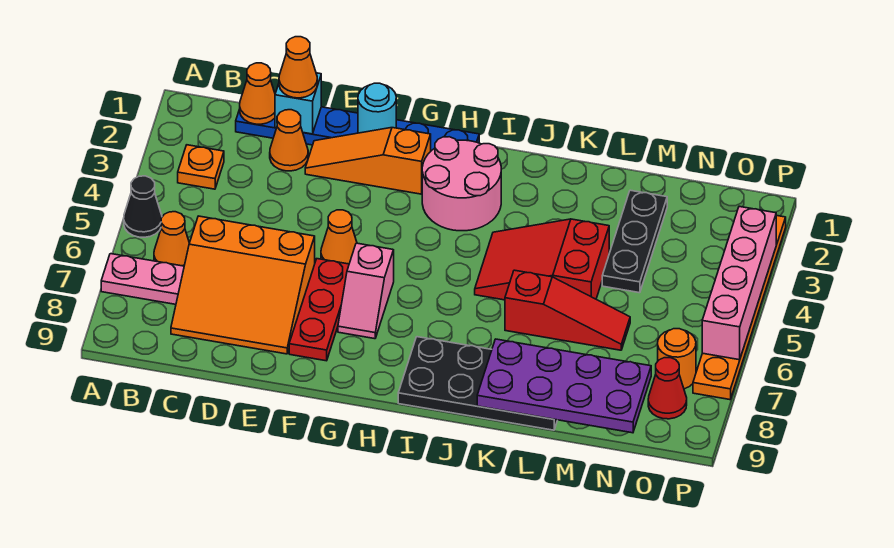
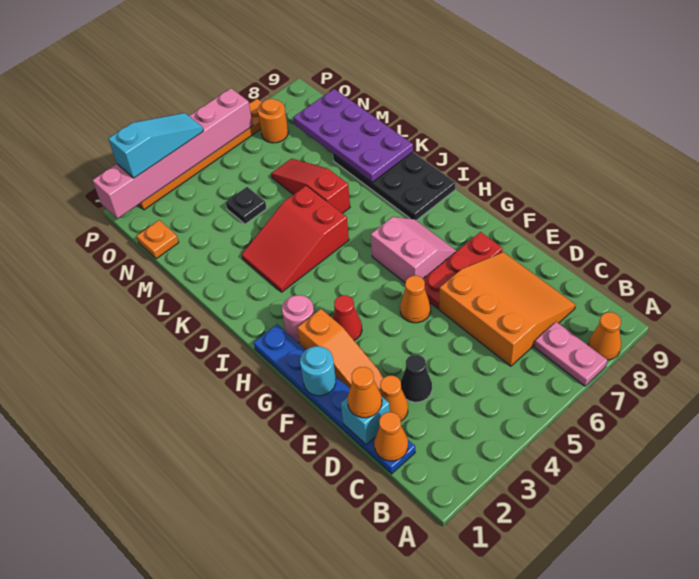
black 1x1 cone [124,176,162,237] -> black 1x1 cone moved to [401,355,432,402]
orange 1x1 plate [178,145,224,189] -> orange 1x1 plate moved to [137,220,179,259]
orange 1x1 cone [154,212,189,266] -> orange 1x1 cone moved to [588,312,621,360]
pink 1x2 slope [338,243,394,339] -> pink 2x2 slope [371,217,457,283]
pink 2x2 round brick [422,137,501,231] -> pink 1x1 round brick [282,295,314,343]
red 2x3 slope [475,219,609,300] -> red 2x3 slope turned to [242,186,349,292]
black 1x3 plate [602,190,667,293] -> black 1x1 plate [226,187,267,224]
red 1x1 cone [648,358,687,419] -> red 1x1 cone moved to [333,295,362,340]
none -> cyan 1x3 slope [108,113,203,178]
pink 1x4 brick [702,206,776,360] -> pink 1x6 brick [93,88,253,218]

